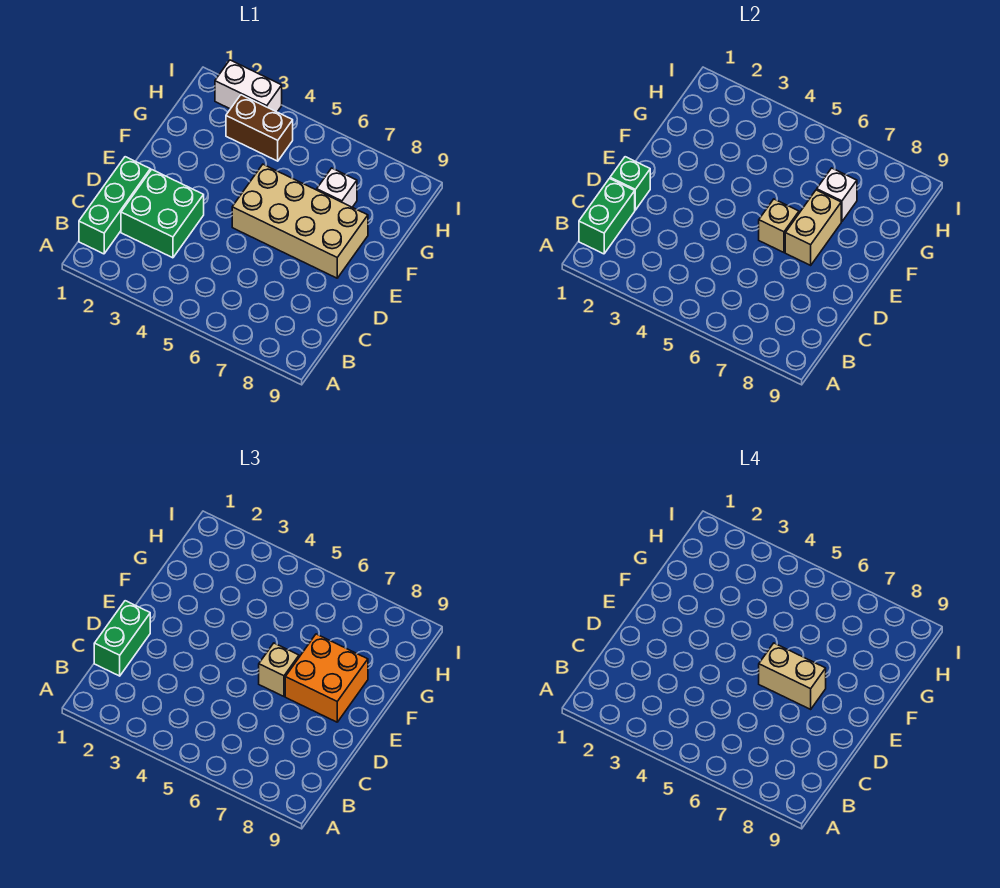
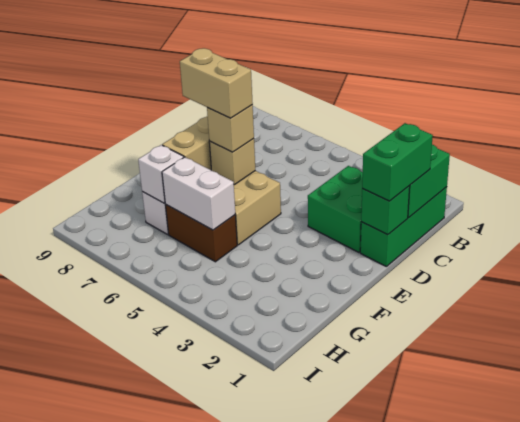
orange 2x2 brick [285,634,368,722] -> none
brown 1x2 brick [226,95,293,161] -> brown 1x2 brick moved to [166,205,237,262]
white 1x2 brick [215,60,282,112] -> white 1x2 brick moved to [162,157,235,230]

